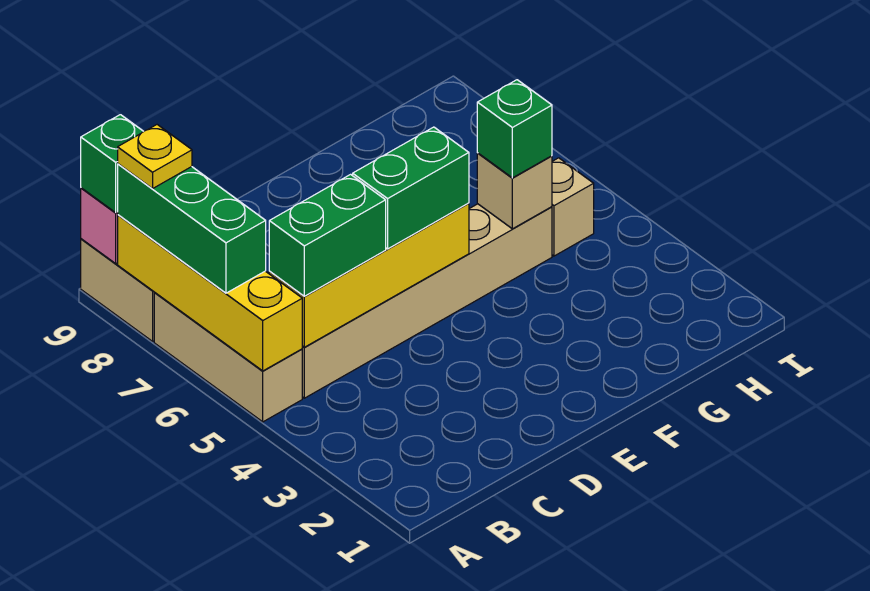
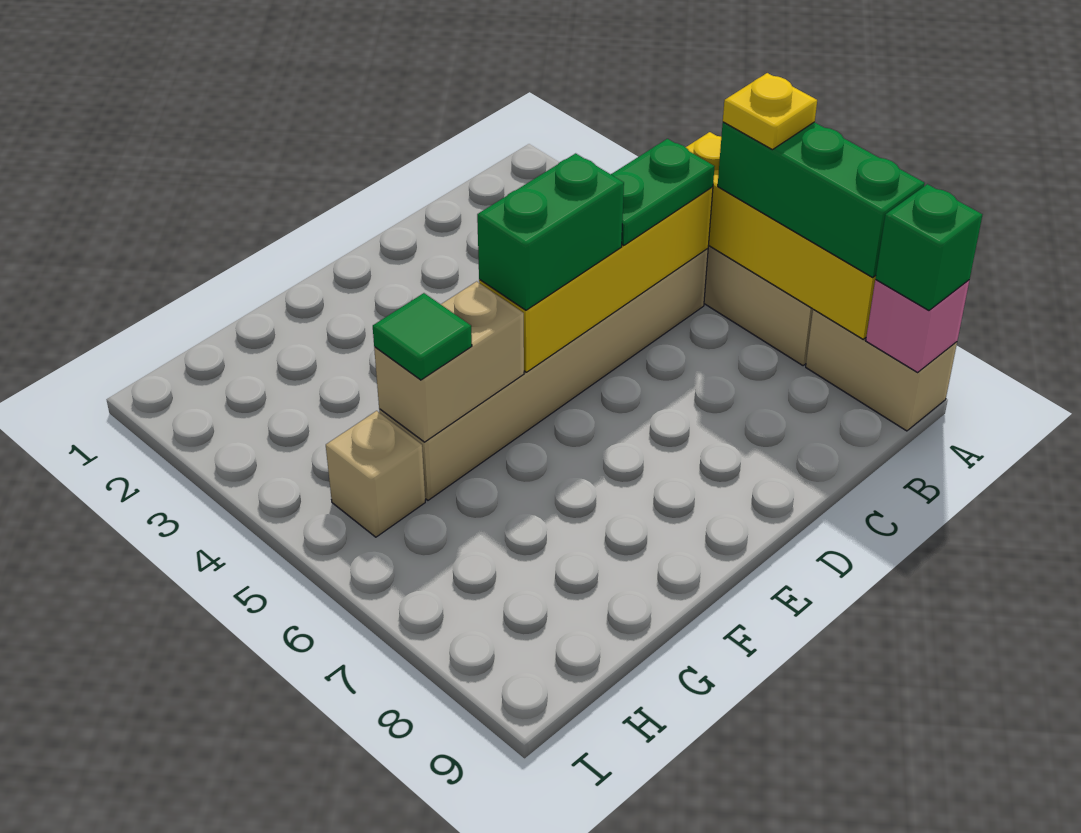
yellow 1x1 plate [118,125,192,189] -> yellow 1x1 plate moved to [723,73,817,150]
green 1x2 brick [269,174,386,296] -> green 1x2 plate [611,139,715,245]
tan 1x1 brick [477,153,552,229] -> tan 1x2 brick [374,281,524,442]
green 1x1 brick [477,80,552,178] -> green 1x1 tile [373,293,472,380]

